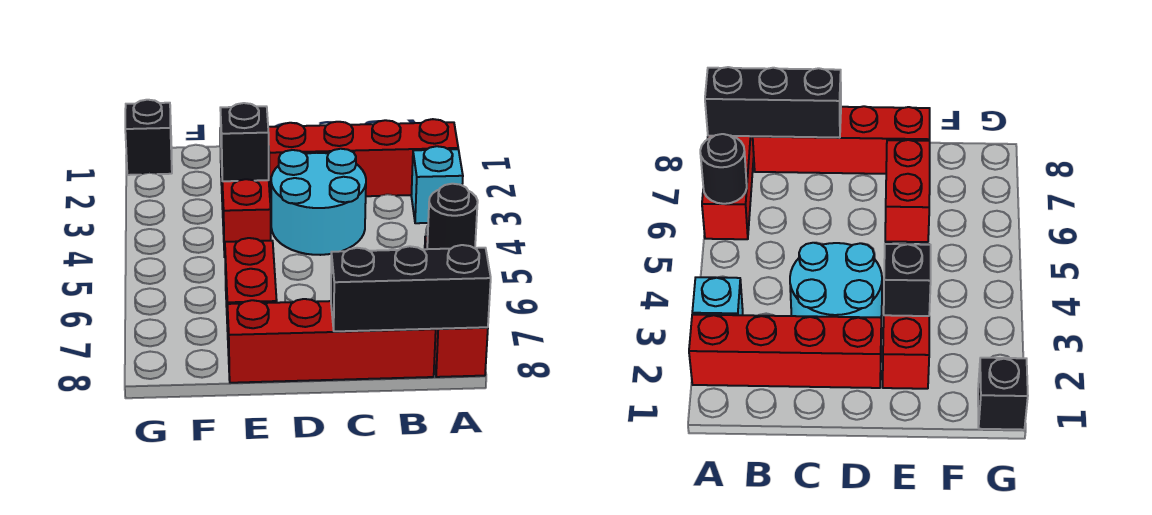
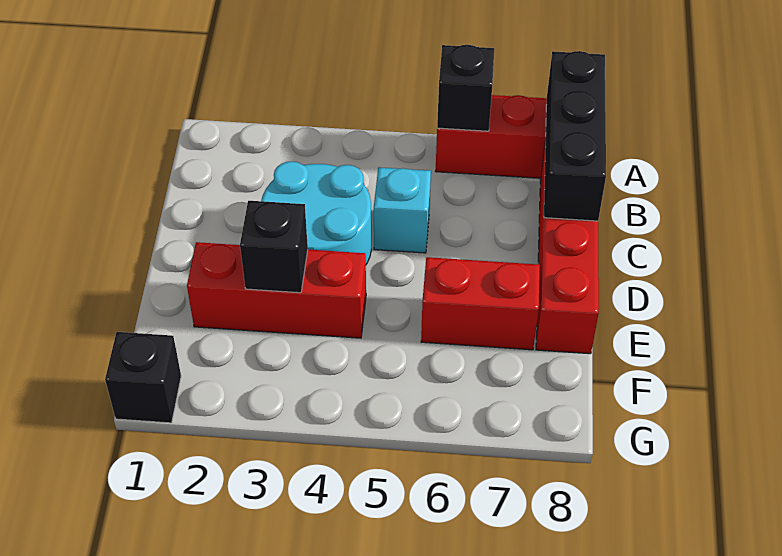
red 1x4 brick [268,119,458,199] -> none
cyan 1x1 brick [411,146,463,223] -> cyan 1x1 brick moved to [374,167,431,253]
black 1x1 round brick [427,184,478,249] -> black 1x1 brick [437,45,494,131]

